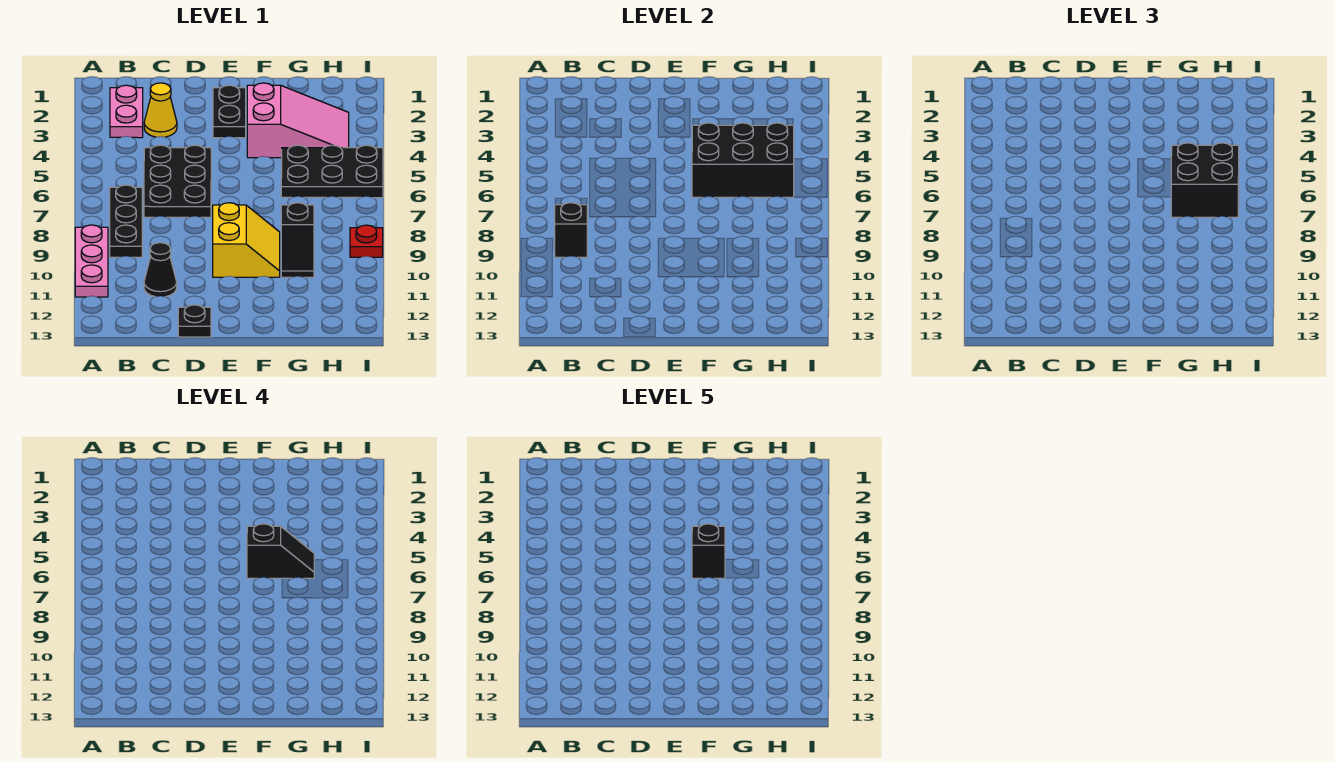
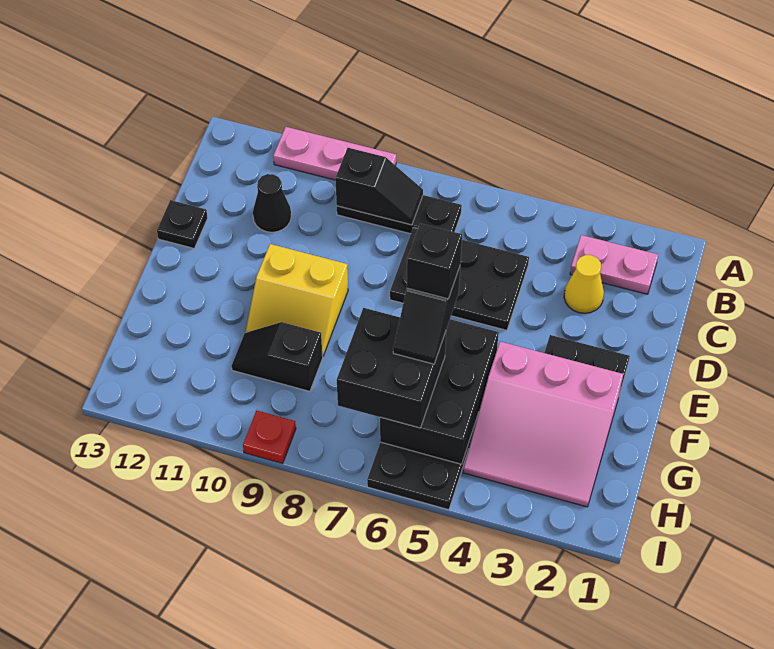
pink 2x3 slope [247,83,349,158] -> pink 3x3 slope [463,342,623,507]

